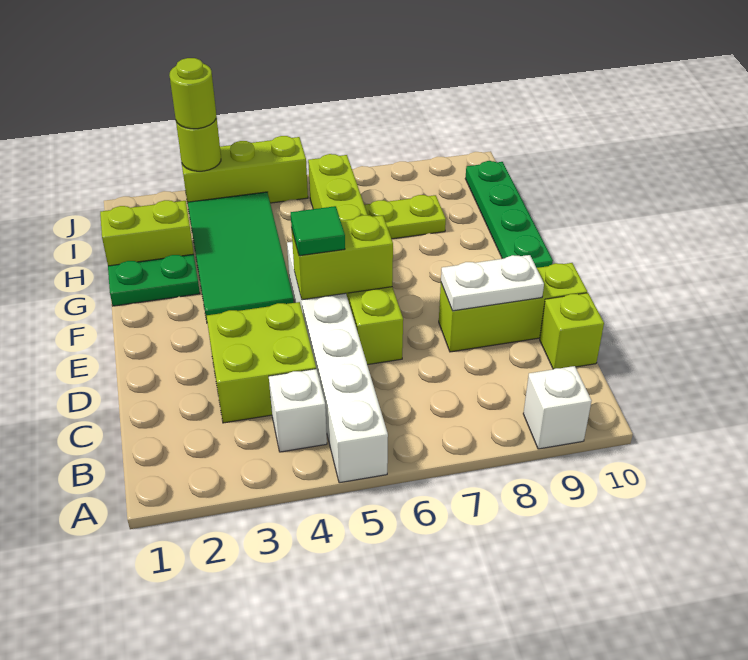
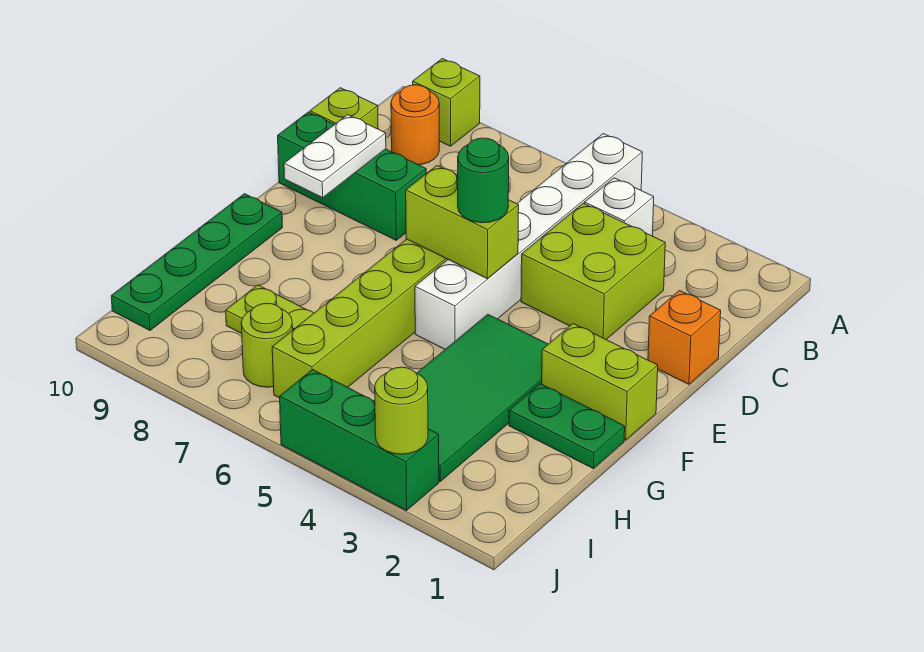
white 1x1 brick [523,366,591,449] -> lime 1x1 brick [413,59,480,146]
none -> orange 1x1 round brick [391,85,439,165]
none -> orange 1x1 brick [648,291,721,384]
lime 1x3 brick [439,263,587,352] -> green 1x3 brick [278,112,426,240]
white 1x2 plate [441,255,544,311] -> white 1x2 plate turned to [284,115,386,198]
green 1x1 tile [291,206,345,256] -> green 1x1 round brick [458,138,509,223]
lime 1x2 brick [100,200,194,266] -> lime 1x2 brick moved to [542,324,658,440]
lime 1x3 brick [180,136,308,203] -> green 1x3 brick [280,370,439,511]
lime 1x1 round brick [169,58,216,129] -> lime 1x1 round brick moved to [241,303,293,387]

